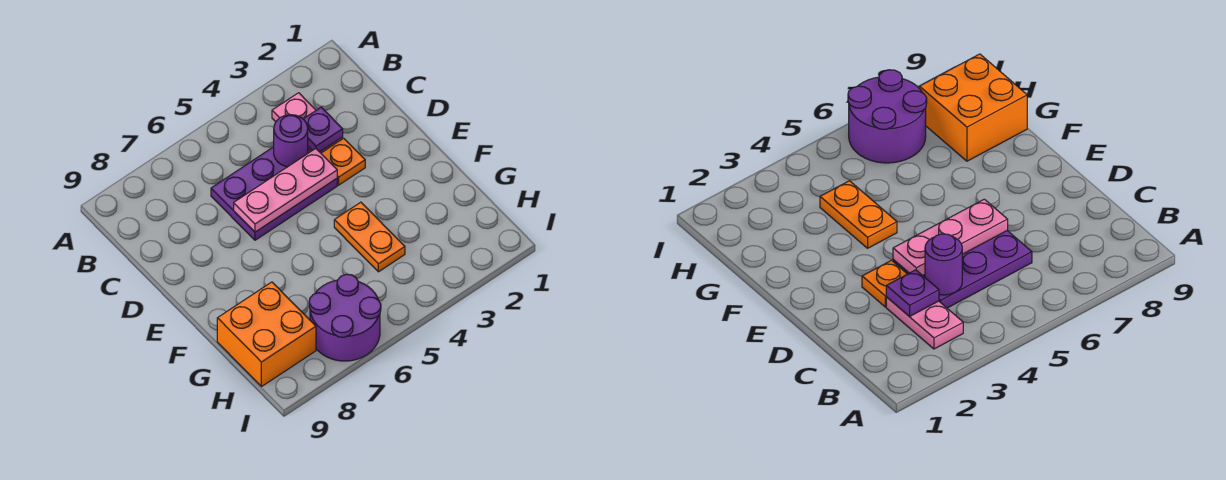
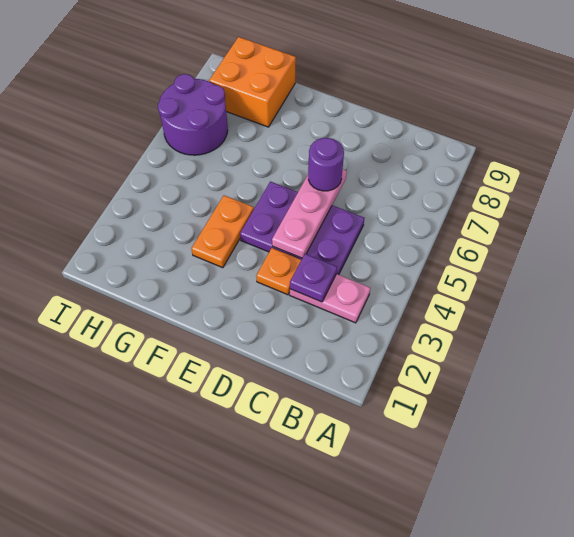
purple 2x3 plate [211,147,337,240] -> purple 2x3 plate turned to [240,182,365,275]
purple 1x1 round brick [274,115,308,167] -> purple 1x1 round brick moved to [308,138,344,191]
orange 1x2 plate [334,202,405,272] -> orange 1x2 plate turned to [191,195,254,268]

